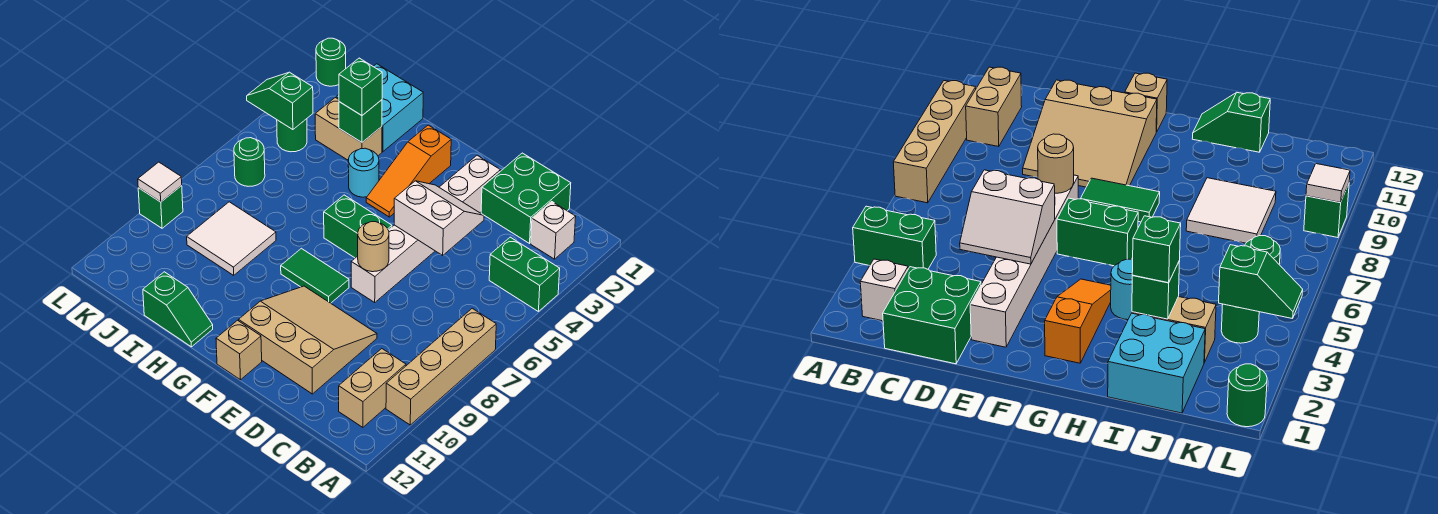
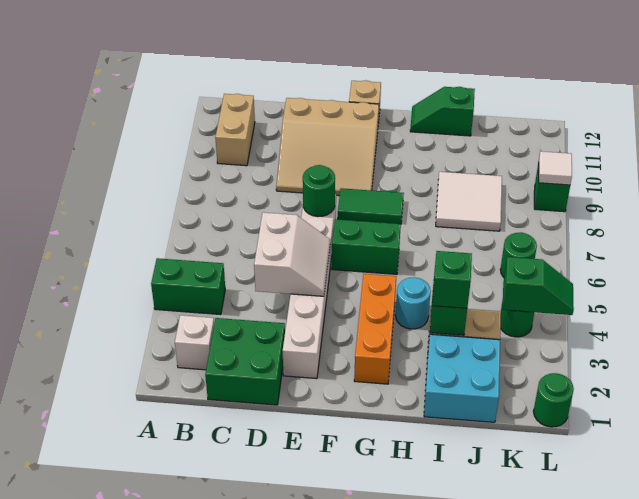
tan 1x4 brick [386,308,496,425] -> none
white 2x2 slope [394,181,484,255] -> white 2x2 slope turned to [254,212,330,296]
tan 1x1 round brick [358,222,389,272] -> green 1x1 round brick [303,165,335,217]
orange 1x3 slope [366,125,451,217] -> orange 1x3 brick [354,274,396,384]

